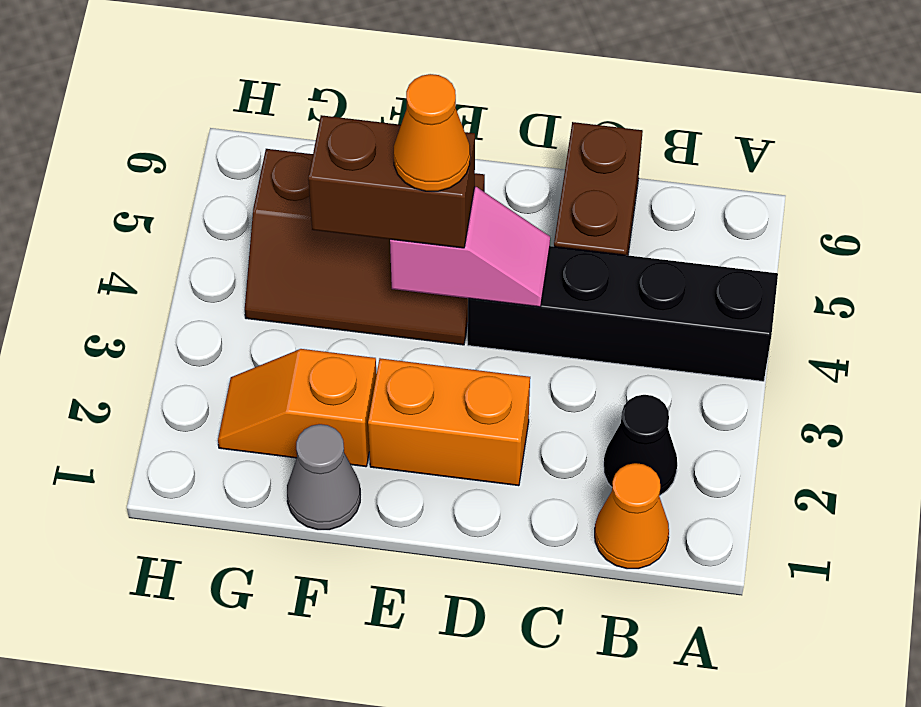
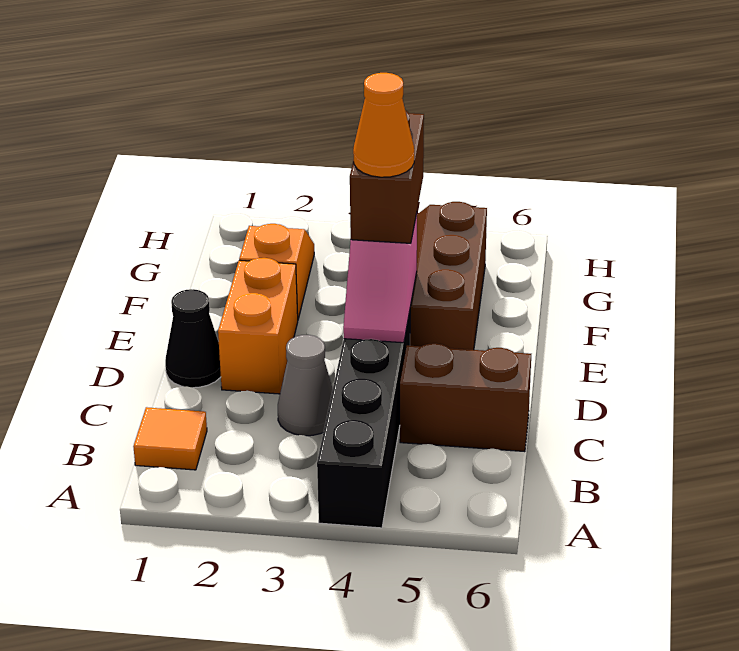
orange 1x1 cone [595,463,669,569] -> orange 1x1 tile [133,407,207,470]
black 1x1 cone [604,395,677,495] -> black 1x1 cone moved to [165,289,221,388]
grey 1x1 cone [287,424,360,530] -> grey 1x1 cone moved to [278,335,333,436]

